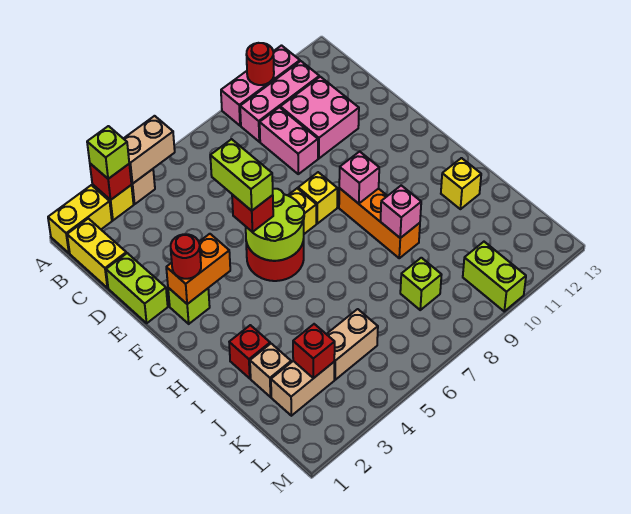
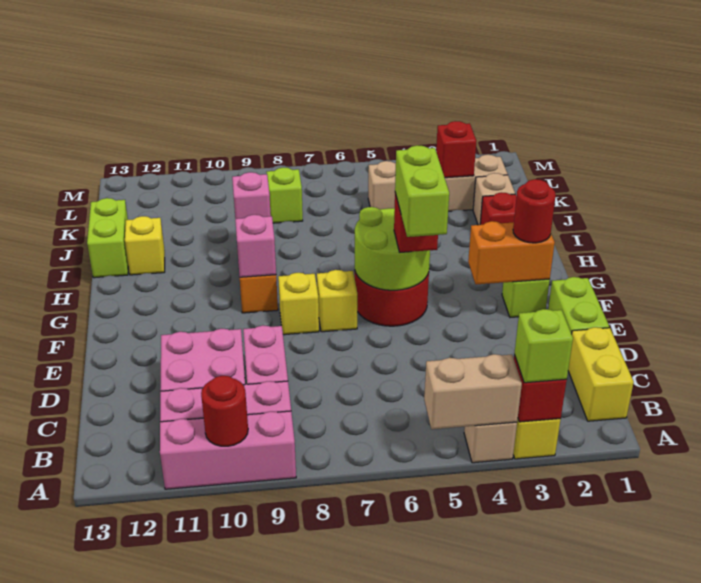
yellow 1x2 brick [48,185,112,253] -> none
lime 1x2 brick [463,242,526,311] -> lime 1x2 brick moved to [87,198,128,278]

